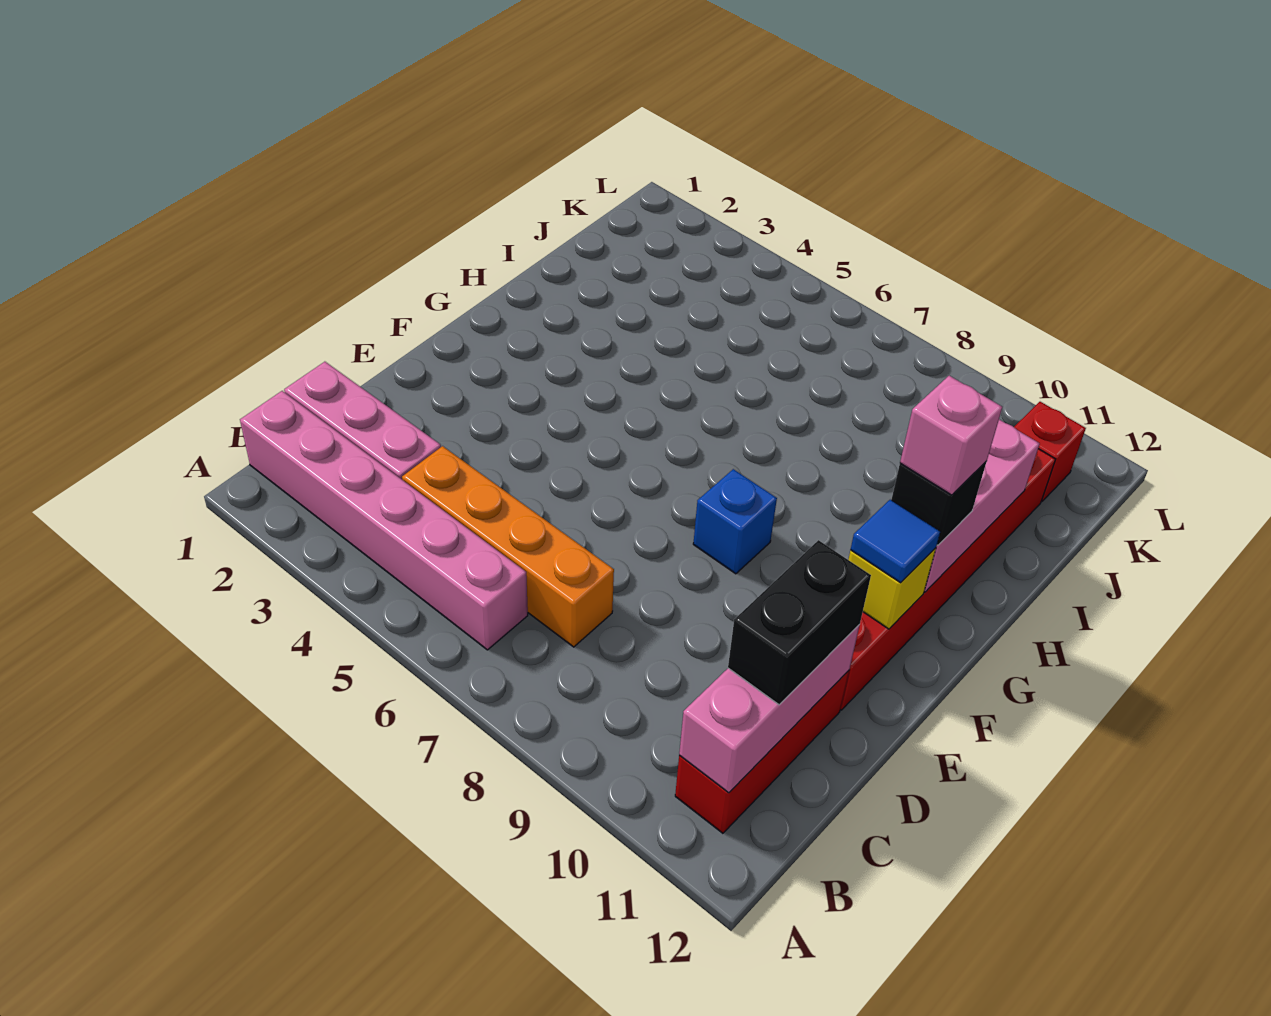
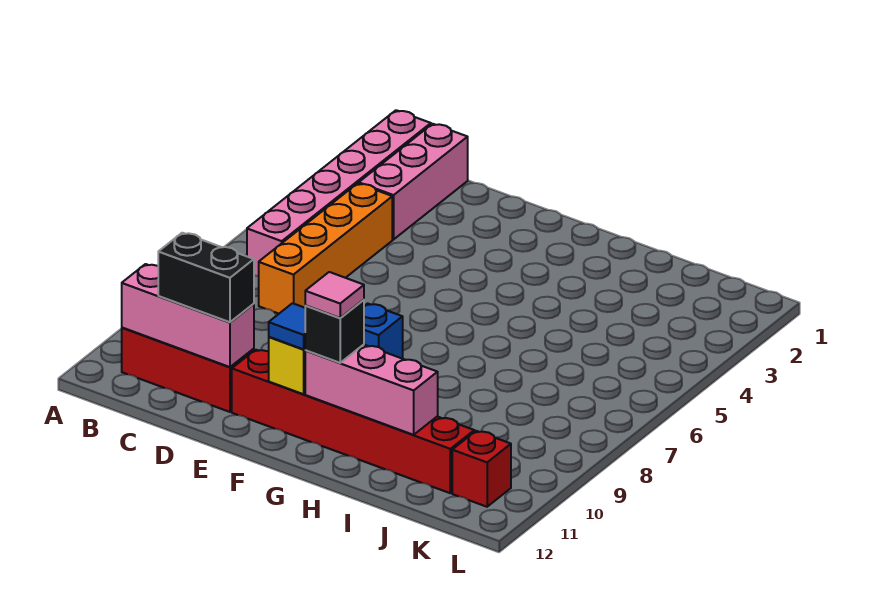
pink 1x1 brick [900,376,1002,495] -> pink 1x1 tile [305,272,364,318]

